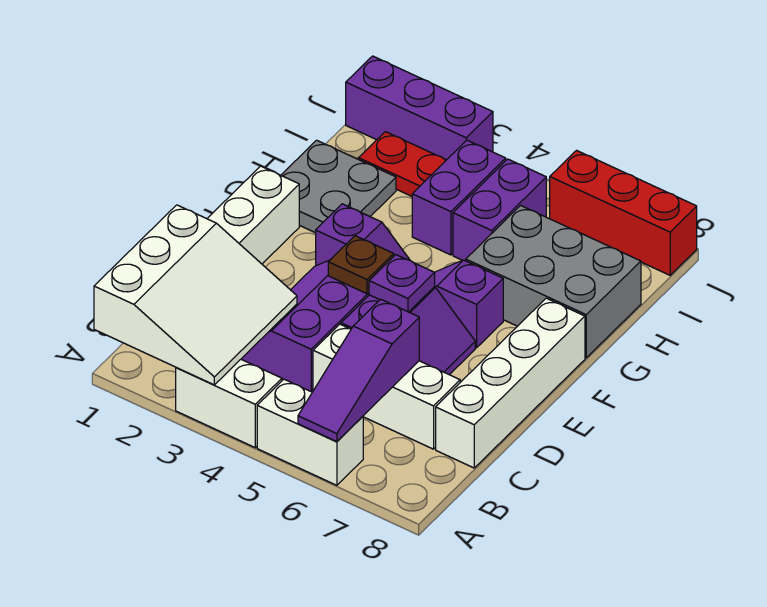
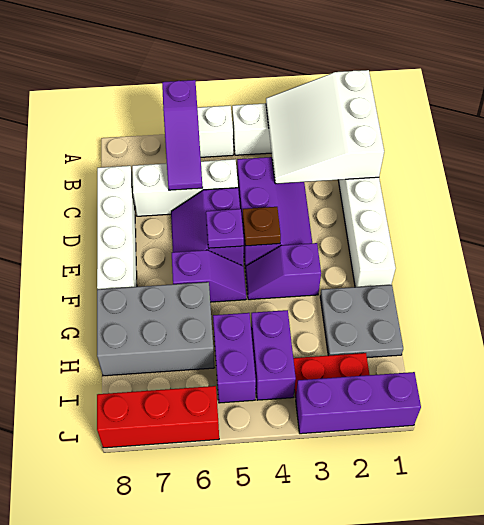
purple 1x3 slope [298,299,419,442] -> purple 1x3 slope turned to [162,80,203,190]

